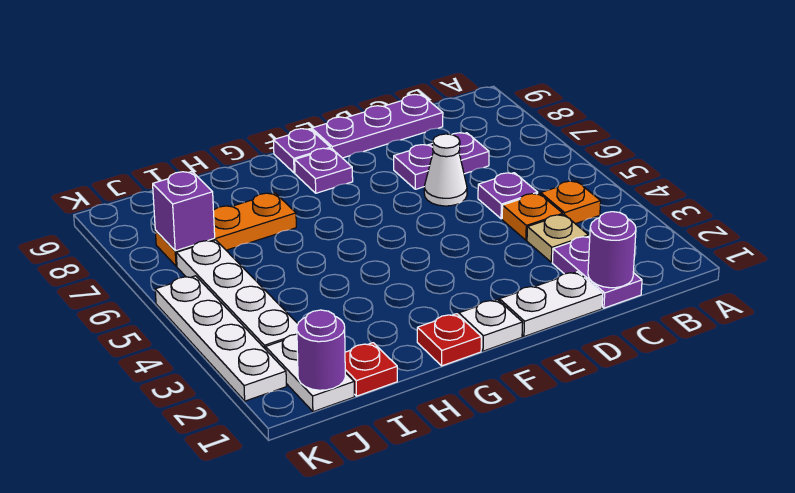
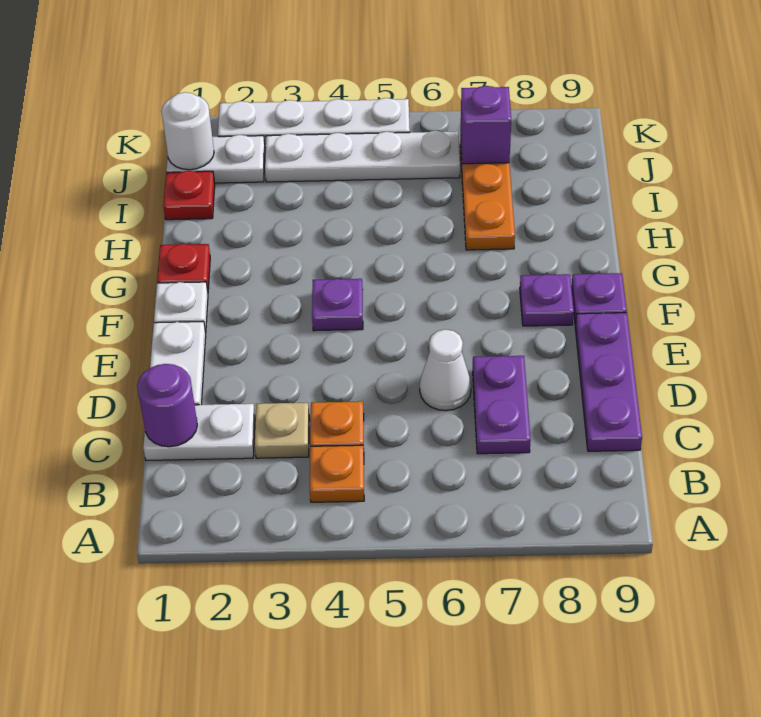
purple 1x2 plate [552,236,642,308] -> white 1x2 plate [143,404,255,461]
purple 1x1 plate [478,173,538,219] -> purple 1x1 plate moved to [312,279,363,331]
purple 1x1 round brick [297,310,345,390] -> white 1x1 round brick [161,92,214,170]

